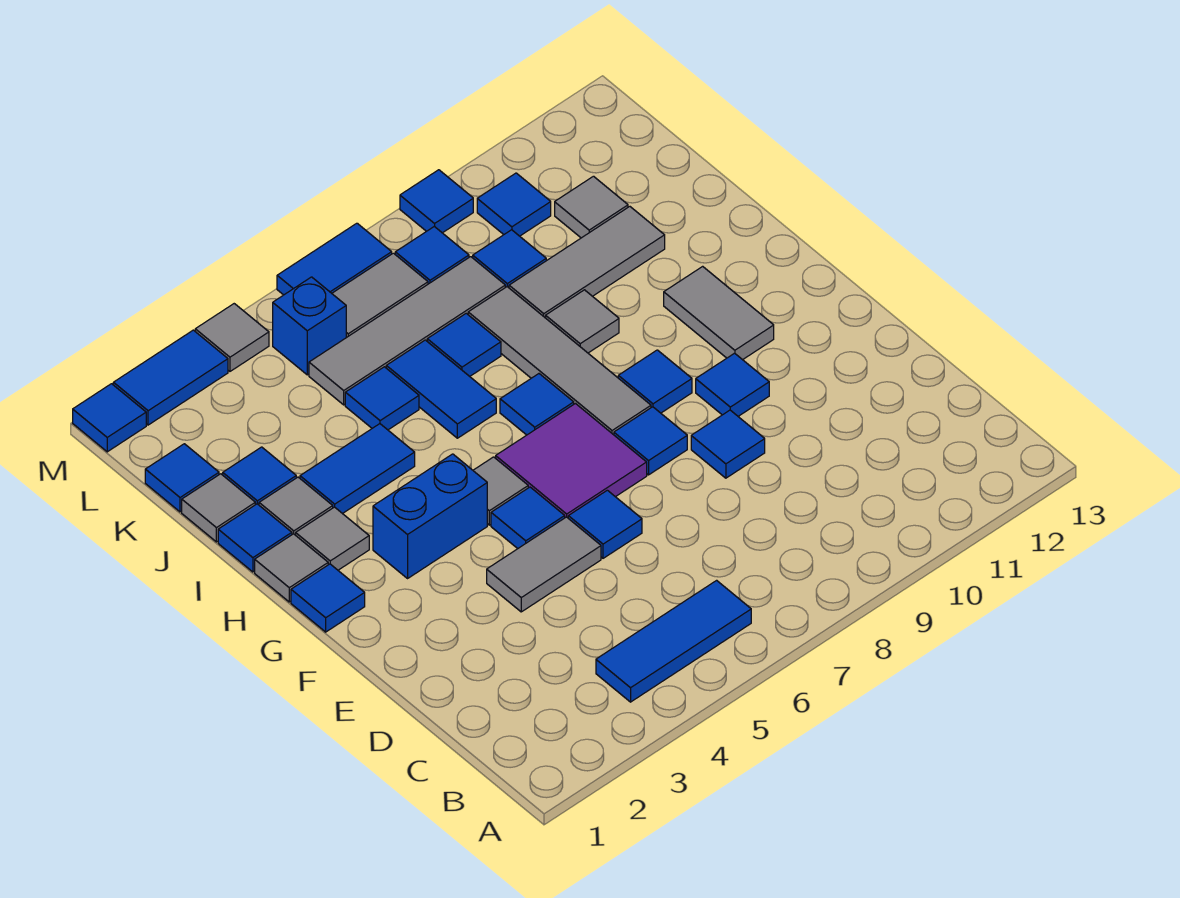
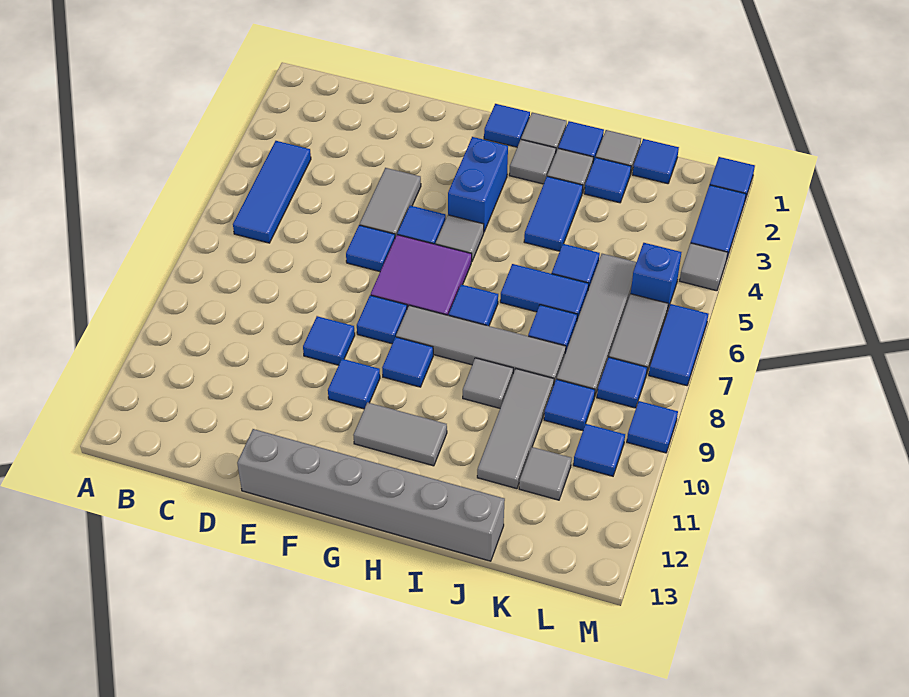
none -> grey 1x6 brick [237,429,505,561]

